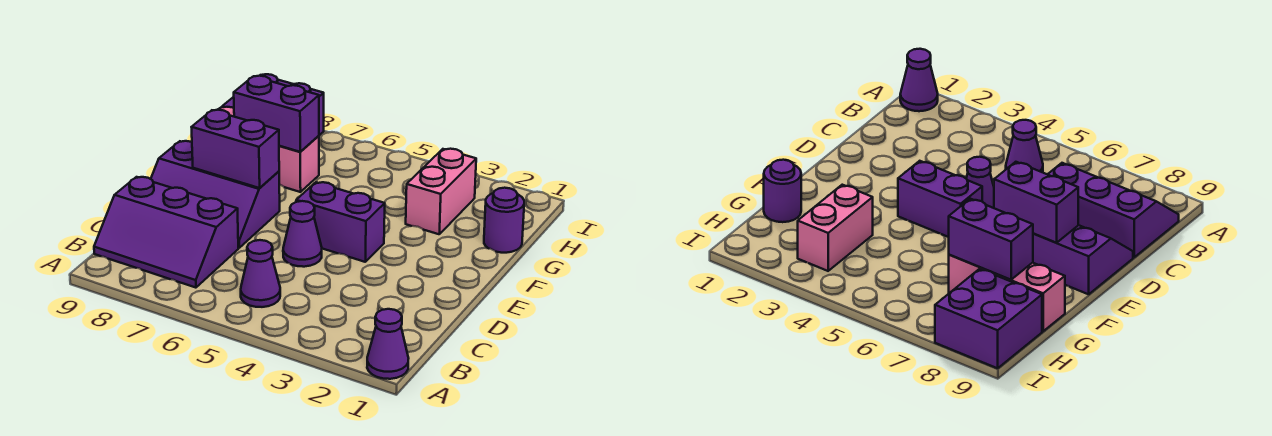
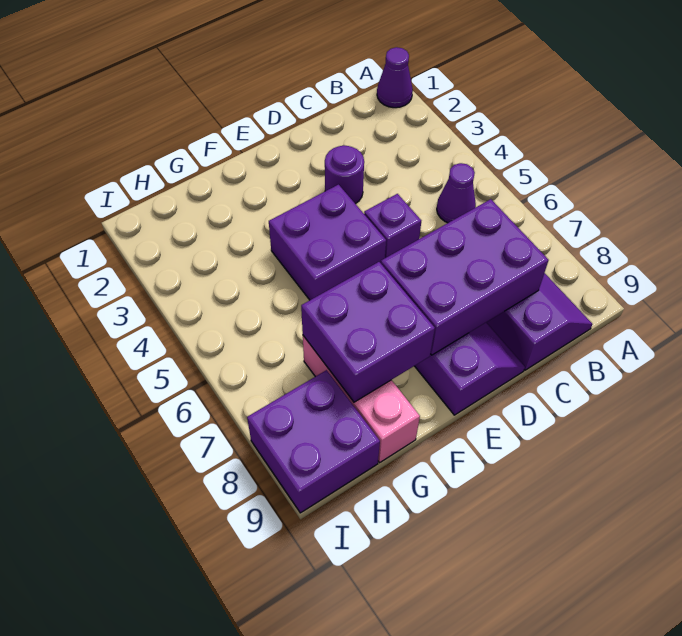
purple 1x1 cone [283,201,322,267] -> purple 1x1 brick [364,194,421,258]
purple 1x2 brick [296,182,385,262] -> purple 2x2 brick [269,185,386,300]
purple 1x2 brick [192,110,279,188] -> purple 2x3 brick [381,199,549,355]
purple 1x1 round brick [484,188,524,253] -> purple 1x1 round brick moved to [325,145,364,204]
pink 1x2 brick [406,149,476,234] -> none
purple 1x2 brick [234,76,319,152] -> purple 2x2 brick [301,262,435,402]

